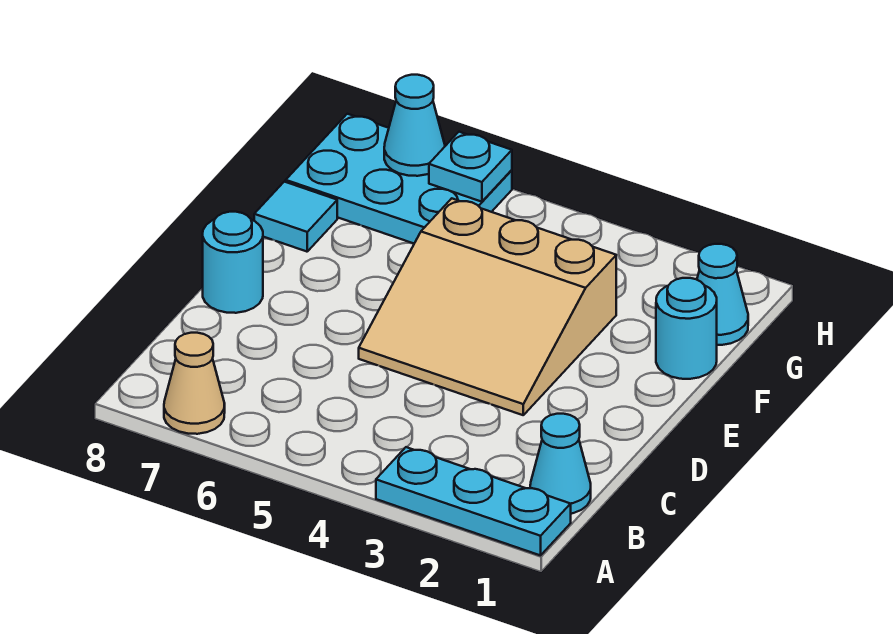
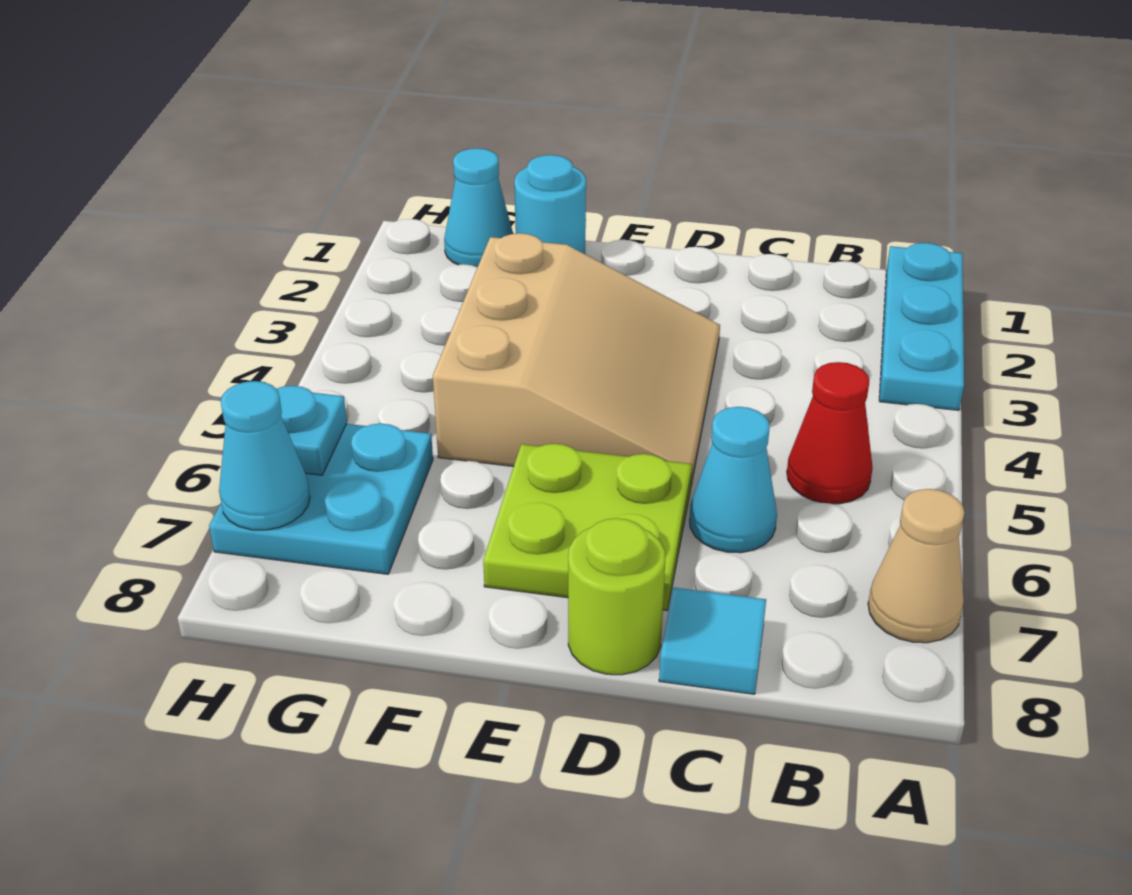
cyan 1x1 cone [530,414,591,514] -> cyan 1x1 cone moved to [690,407,777,553]
none -> red 1x1 cone [787,362,873,504]
none -> lime 2x2 plate [483,444,692,610]
cyan 1x1 round brick [203,212,263,313] -> lime 1x1 round brick [568,518,665,675]
cyan 1x1 tile [254,182,337,252] -> cyan 1x1 tile moved to [659,587,766,694]
cyan 2x3 plate [286,114,512,244] -> cyan 2x2 plate [209,424,433,574]

